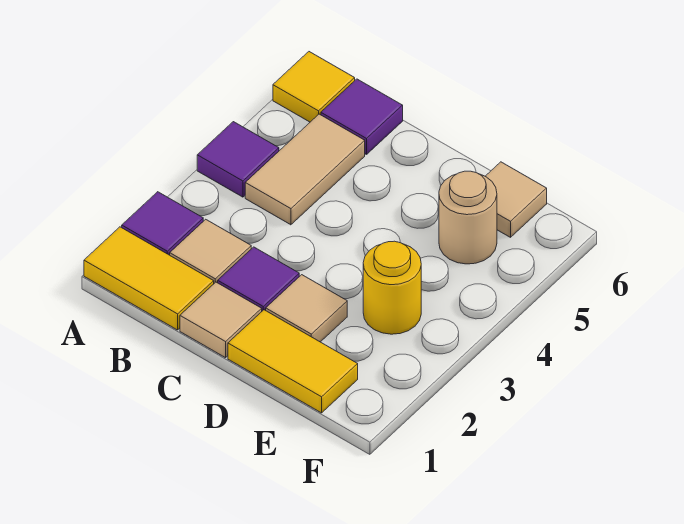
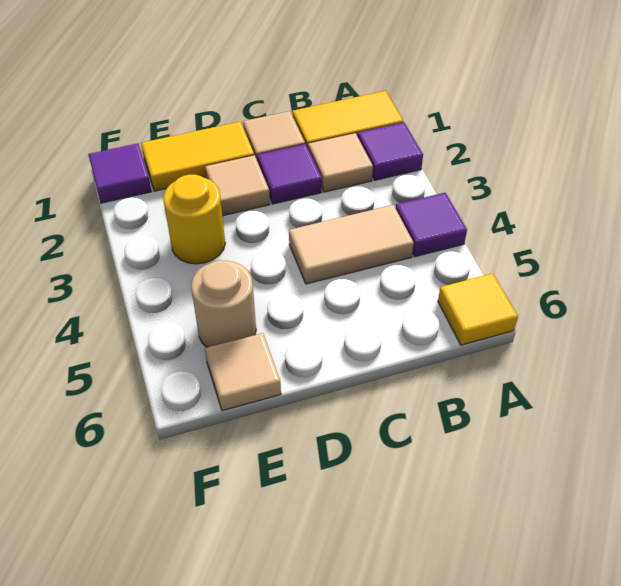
tan 1x2 tile [245,114,365,225] -> tan 1x2 tile turned to [289,205,414,284]
purple 1x1 tile [321,79,403,155] -> purple 1x1 tile moved to [88,143,152,203]

